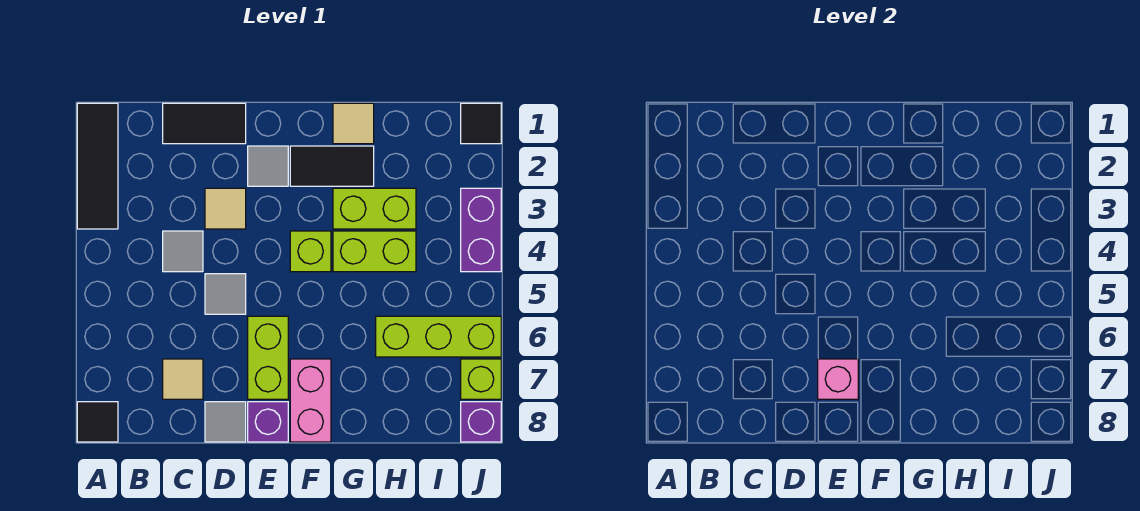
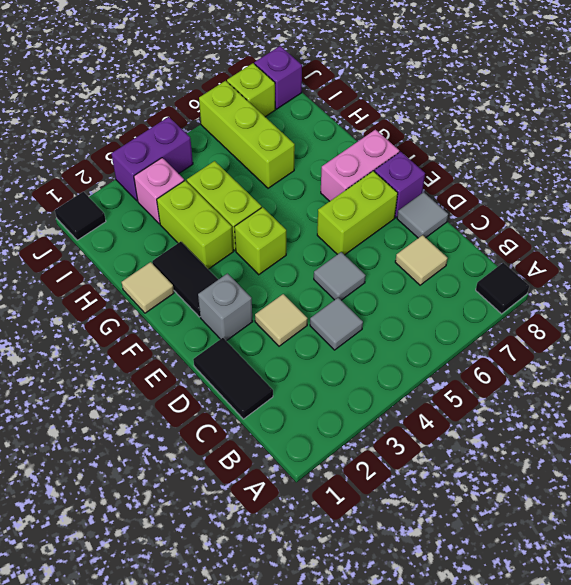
black 1x3 tile [77,103,118,229] -> none
grey 1x1 tile [248,146,288,186] -> grey 1x1 brick [198,273,253,341]
pink 1x1 brick [818,359,858,399] -> pink 1x1 brick moved to [134,158,184,224]

